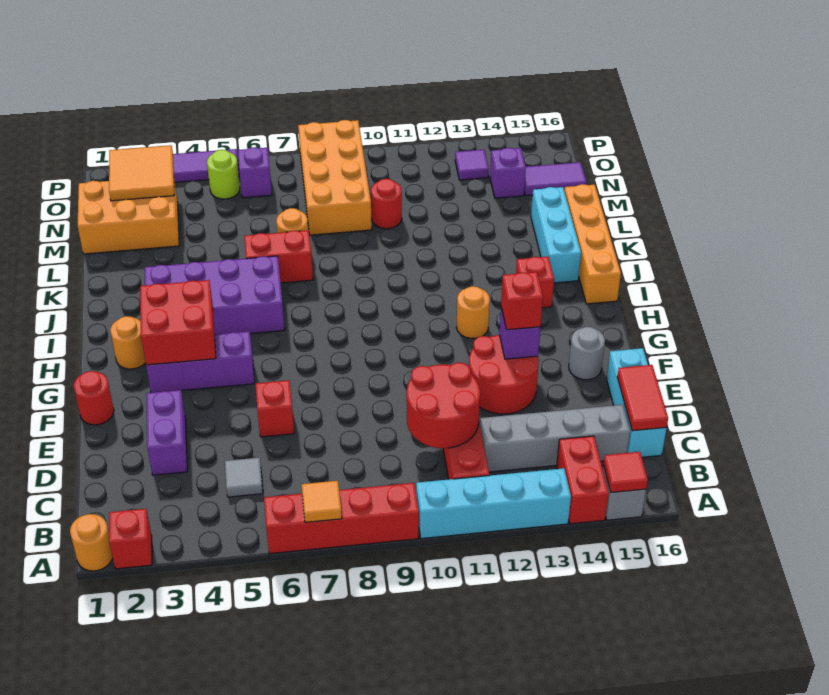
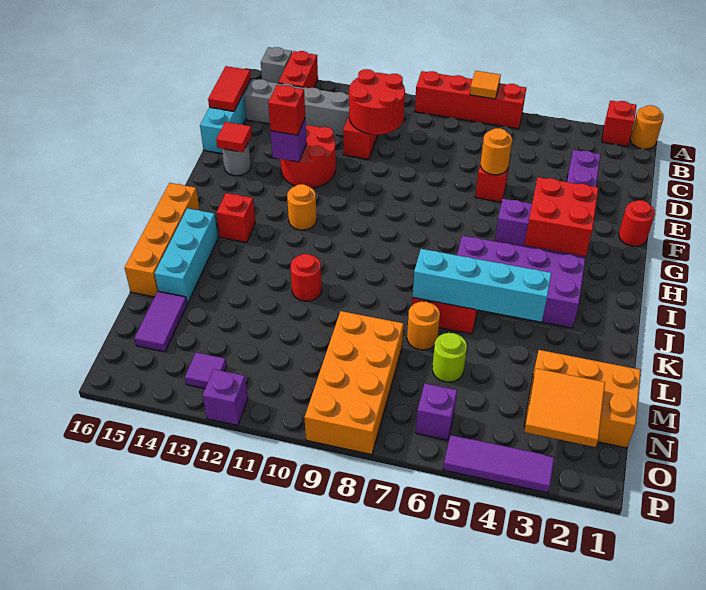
cyan 1x4 brick [416,468,571,539] -> cyan 1x4 brick moved to [413,249,551,322]
red 1x1 tile [603,452,648,493] -> red 1x1 tile moved to [216,122,252,152]
grey 1x1 tile [225,458,263,497] -> none
orange 1x1 round brick [110,316,146,369] -> orange 1x1 round brick moved to [481,128,512,175]
red 1x1 round brick [371,179,402,229] -> red 1x1 round brick moved to [290,254,322,301]
purple 1x1 brick [490,148,526,198] -> purple 1x1 brick moved to [203,369,248,425]
purple 1x2 tile [524,162,586,196] -> purple 1x2 tile turned to [134,291,187,352]
lime 1x1 round brick [207,150,240,199] -> lime 1x1 round brick moved to [432,333,467,382]

